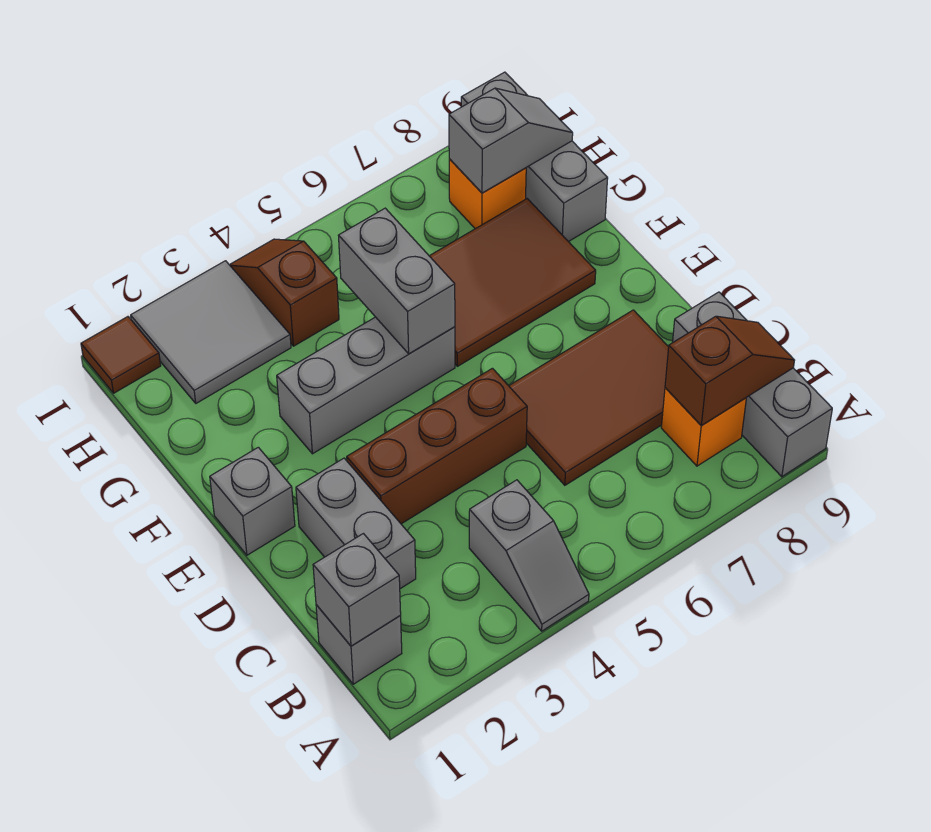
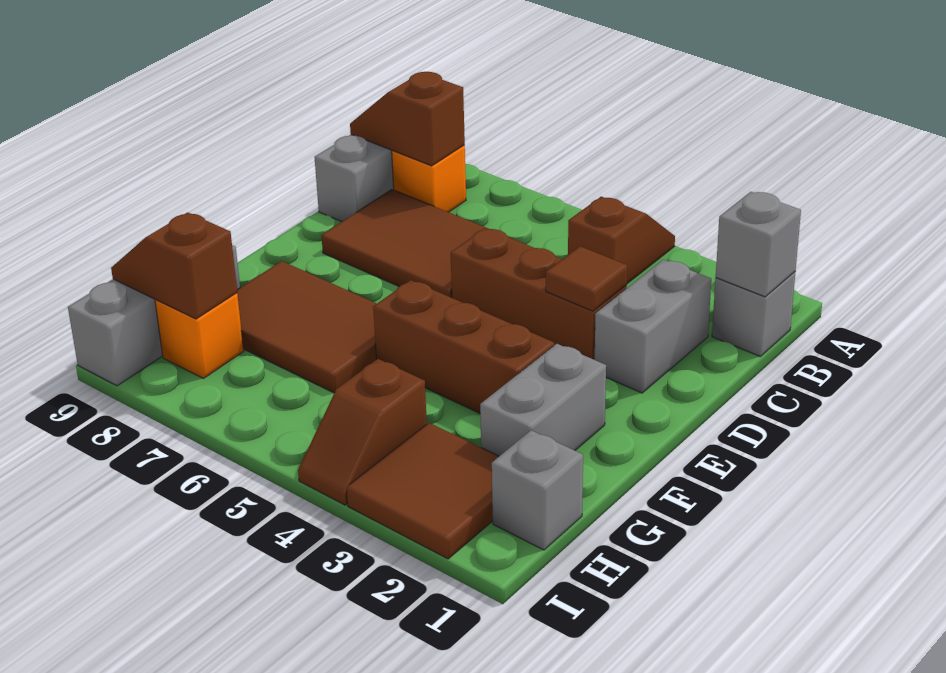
grey 1x2 slope [469,480,589,631] -> brown 1x2 slope [568,197,675,283]
grey 1x1 brick [210,447,295,555] -> grey 1x1 brick moved to [492,430,583,550]
grey 1x3 brick [277,317,455,454] -> brown 1x3 brick [373,280,554,413]
grey 1x2 brick [338,208,455,354] -> grey 1x2 brick moved to [480,344,606,456]
grey 2x2 tile [131,261,291,403] -> brown 2x2 tile [346,423,499,559]
grey 1x2 slope [449,88,573,193] -> brown 1x2 slope [111,212,237,319]
brown 1x1 tile [81,317,161,393] -> brown 1x1 tile moved to [546,246,627,311]

